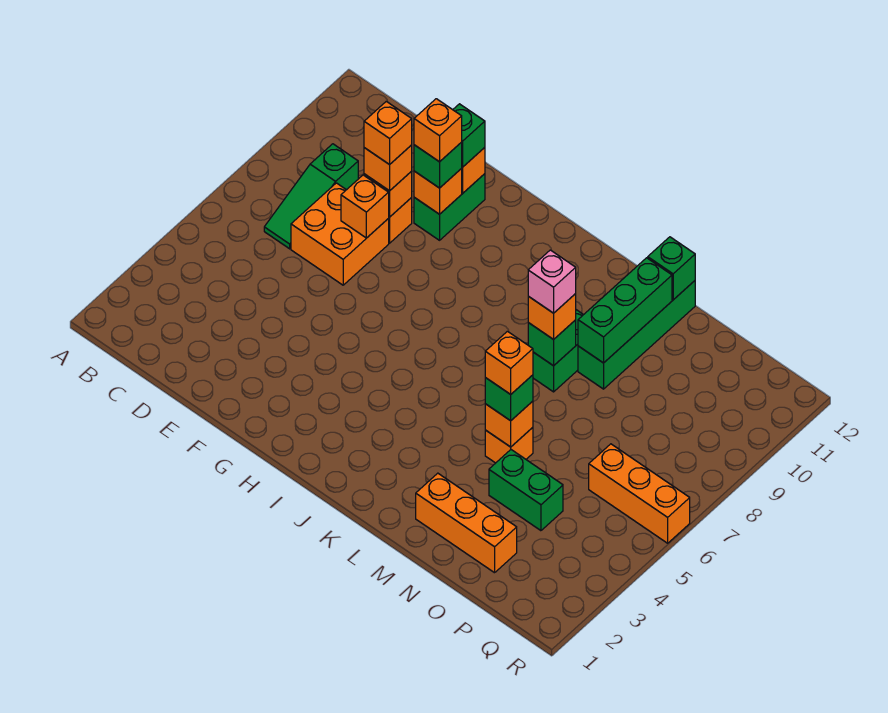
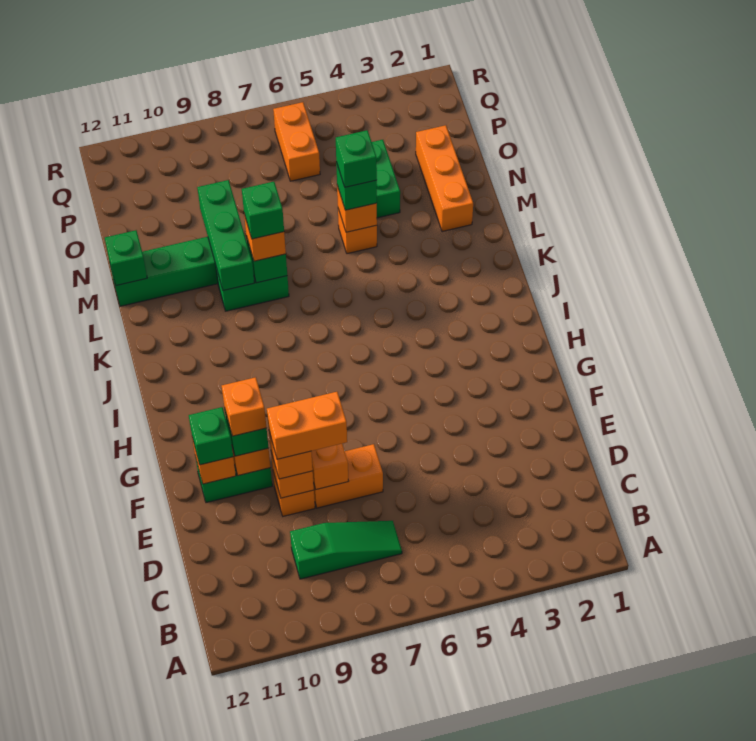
orange 2x2 brick [291,183,389,285] -> orange 1x2 brick [314,444,383,508]
orange 1x1 brick [364,101,412,165] -> orange 1x2 brick [267,392,347,459]
pink 1x1 brick [528,250,576,313] -> green 1x1 brick [242,182,284,239]
orange 1x1 brick [485,331,533,394] -> green 1x1 brick [336,130,377,187]
green 1x3 brick [578,258,672,363] -> green 1x3 brick turned to [197,180,254,291]
orange 1x3 brick [589,444,690,543] -> orange 1x2 brick [273,102,320,181]

